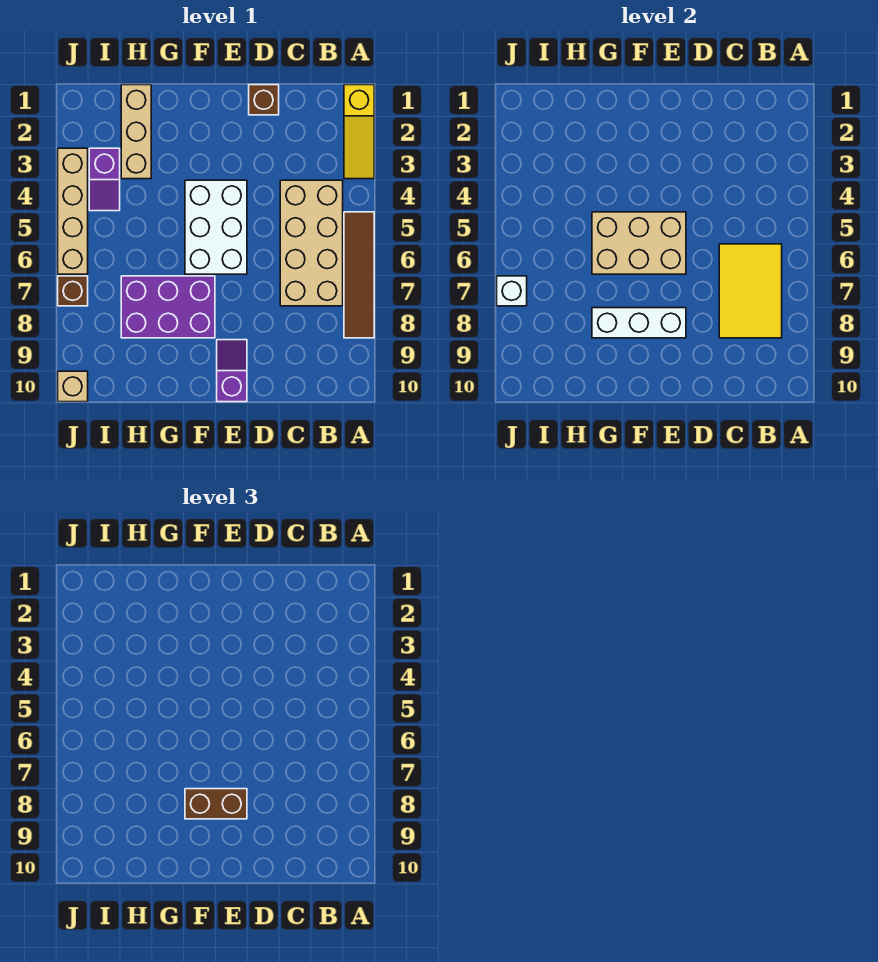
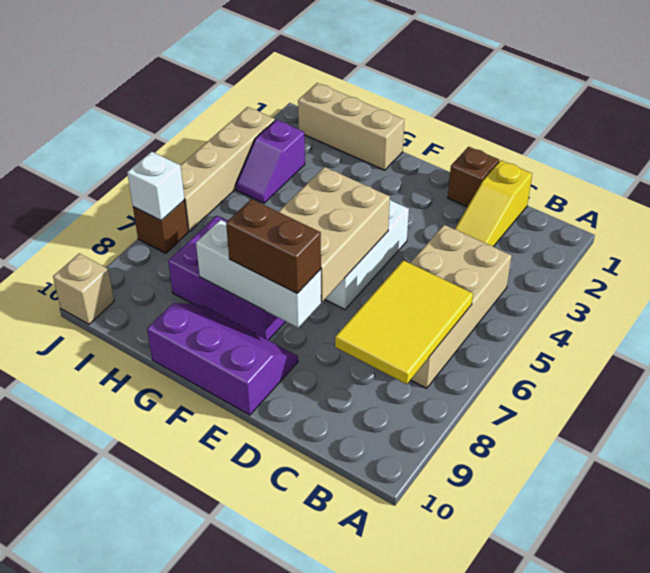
yellow 1x3 slope [344,85,374,179] -> yellow 1x3 slope moved to [455,160,532,247]
brown 1x4 tile [344,212,374,338] -> none
tan 2x3 brick [592,212,686,274] -> tan 2x3 brick turned to [279,167,390,302]
purple 1x2 slope [217,340,247,402] -> purple 2x3 slope [147,303,298,415]
tan 1x3 brick [121,85,151,179] -> tan 1x3 brick turned to [298,83,404,170]

